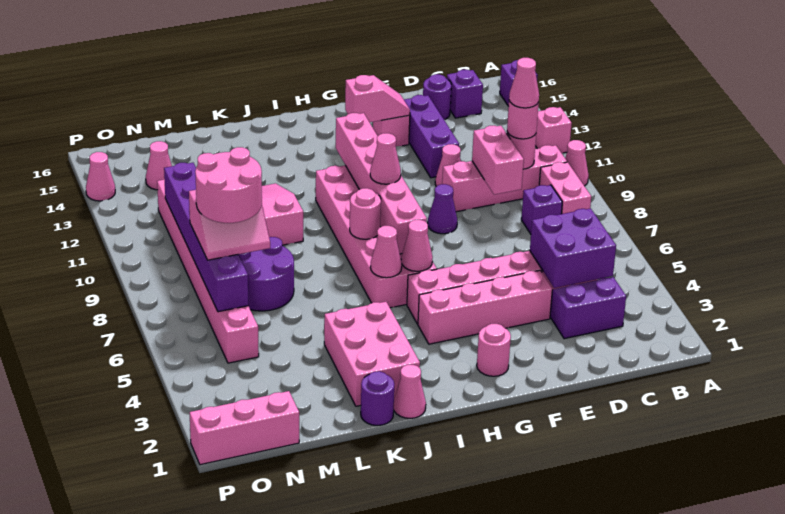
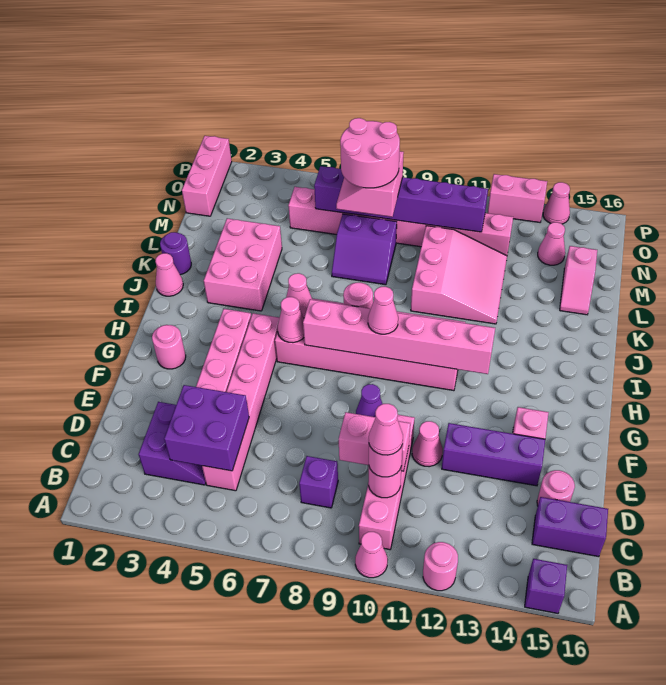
pink 1x1 brick [535,107,572,153] -> pink 1x1 round brick [423,542,458,591]
pink 1x2 brick [539,162,591,214] -> pink 1x2 brick moved to [488,174,547,222]
purple 1x1 brick [447,70,483,118] -> purple 1x2 brick [532,497,608,557]
purple 1x1 round brick [423,74,451,120] -> pink 1x1 round brick [537,470,575,506]
pink 1x2 slope [345,75,410,122] -> pink 1x2 slope moved to [560,246,597,315]
pink 2x3 brick [324,302,420,406] -> pink 2x3 brick turned to [204,218,282,311]
purple 2x2 round brick [238,237,294,311] -> purple 2x2 slope [332,214,397,285]

